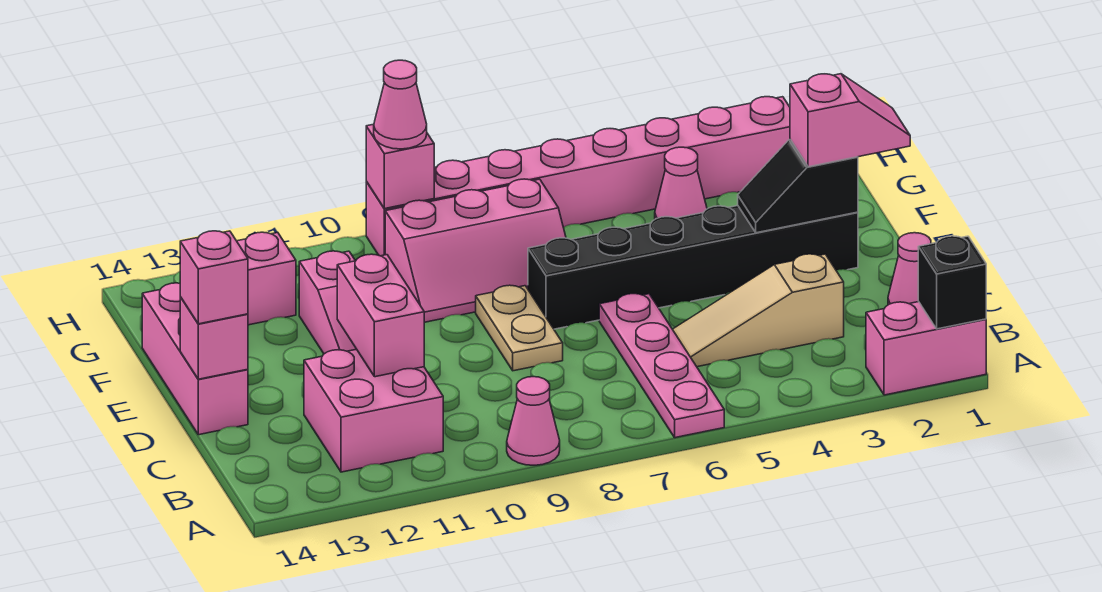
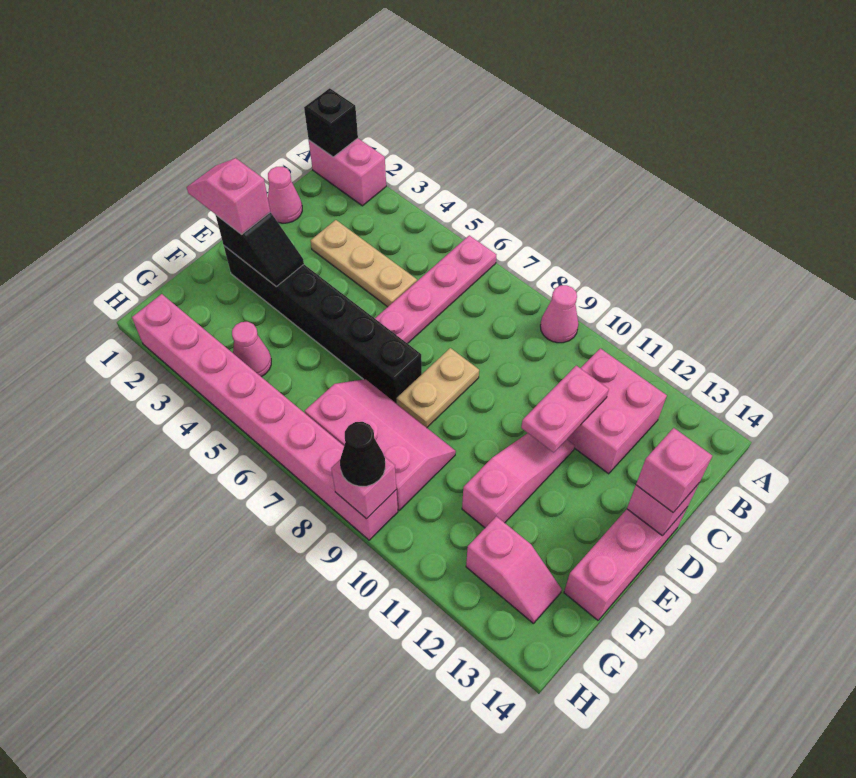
tan 1x3 slope [673,254,844,367] -> tan 1x3 plate [311,220,417,307]
pink 1x2 brick [337,254,424,377] -> pink 1x2 plate [521,366,609,453]
pink 1x1 cone [374,60,427,149] -> black 1x1 cone [340,422,385,486]

